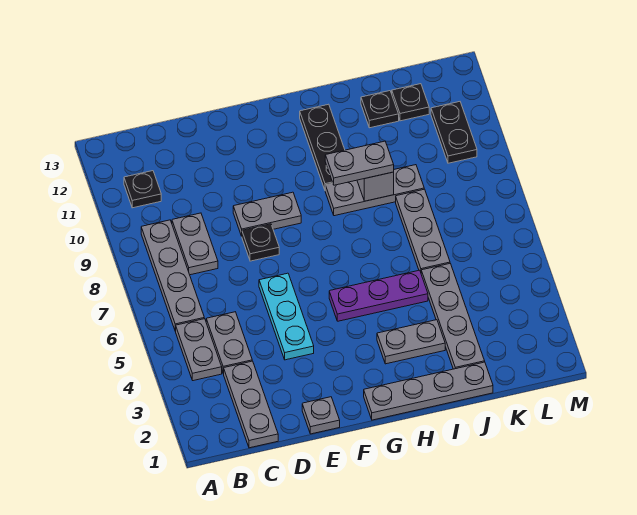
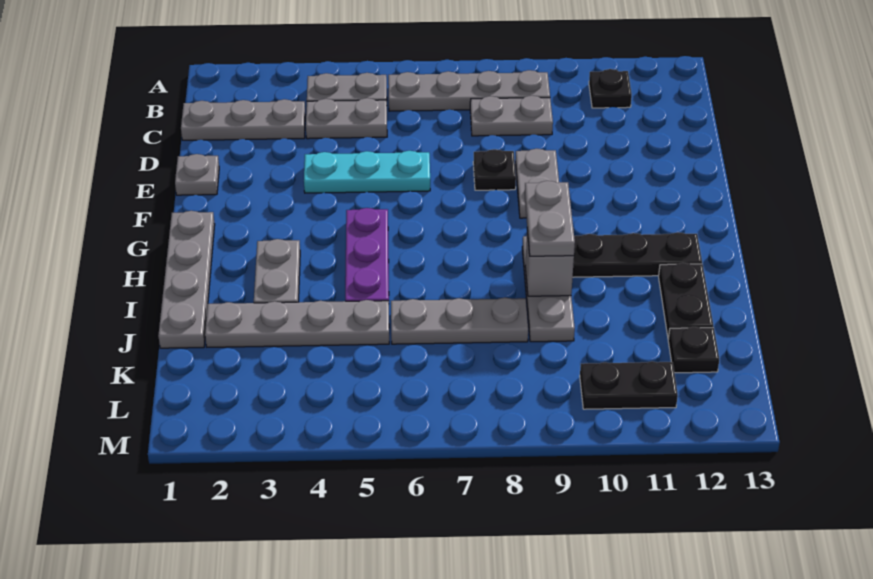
black 1x1 plate [361,91,399,128] -> black 1x2 plate [659,263,713,339]

